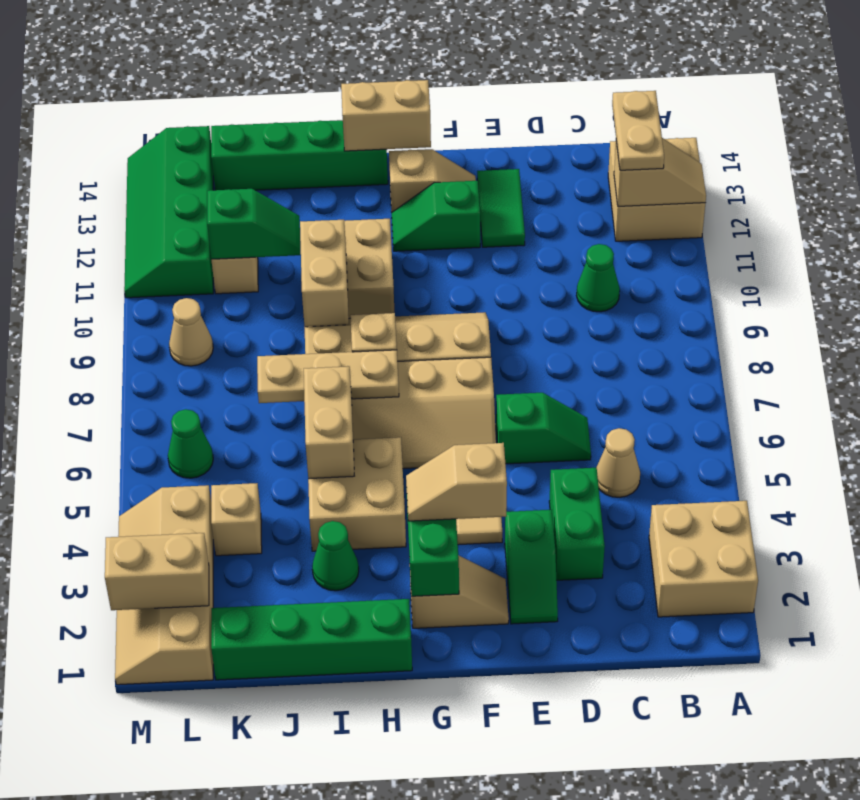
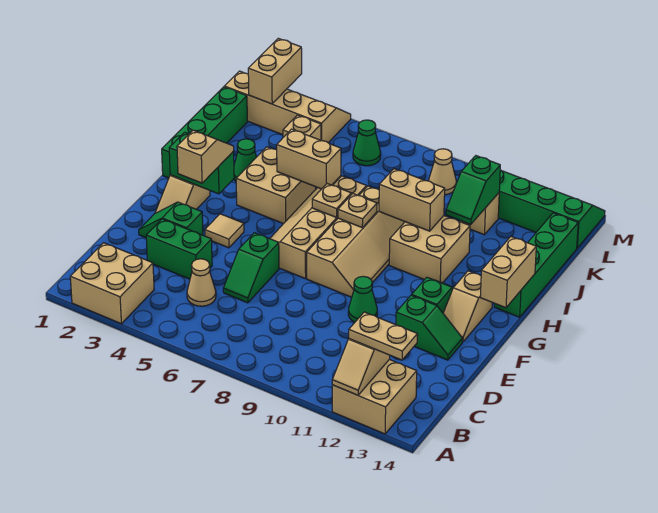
green 1x1 cone [576,244,620,312] -> green 1x1 cone moved to [348,276,377,322]
green 1x2 tile [477,169,525,247] -> green 1x2 slope [396,295,462,360]
tan 1x3 plate [257,350,399,403] -> tan 1x1 plate [312,184,351,217]

